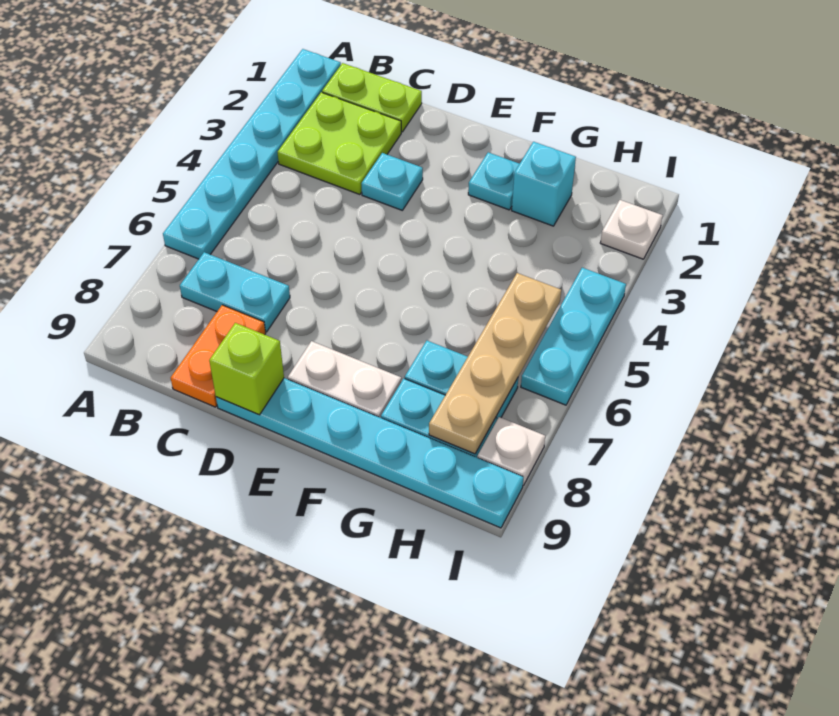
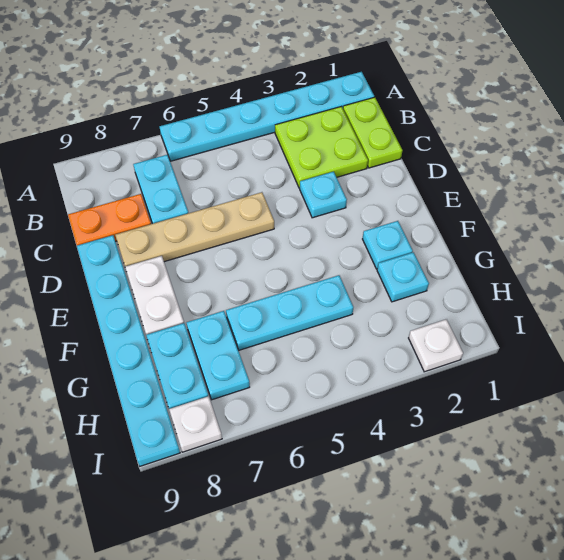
lime 1x1 brick [209,323,284,415] -> none
cyan 1x1 brick [512,142,576,226] -> cyan 1x1 plate [377,252,429,302]
tan 1x4 plate [429,273,561,454] -> tan 1x4 plate moved to [115,192,274,266]
cyan 1x3 plate [521,268,626,405] -> cyan 1x3 plate moved to [226,275,353,350]

